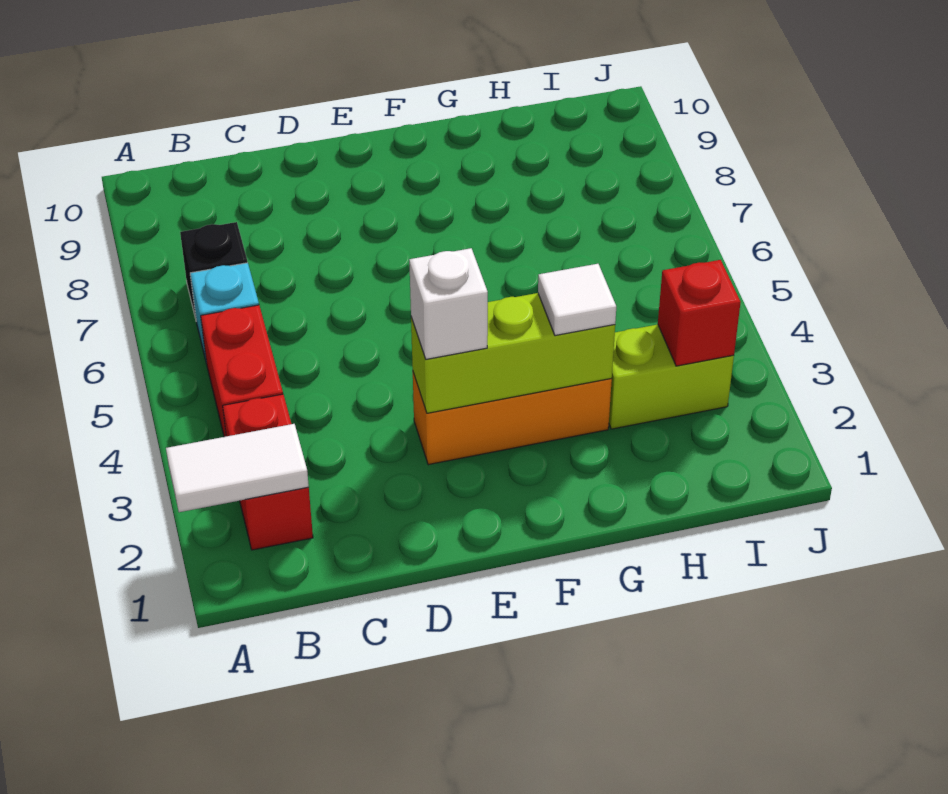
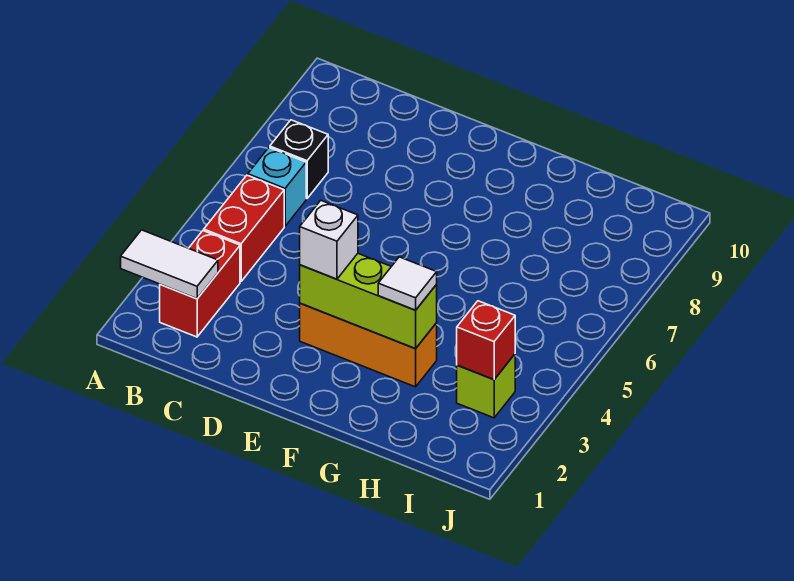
lime 1x2 brick [609,324,734,429] -> lime 1x1 brick [457,354,515,418]

